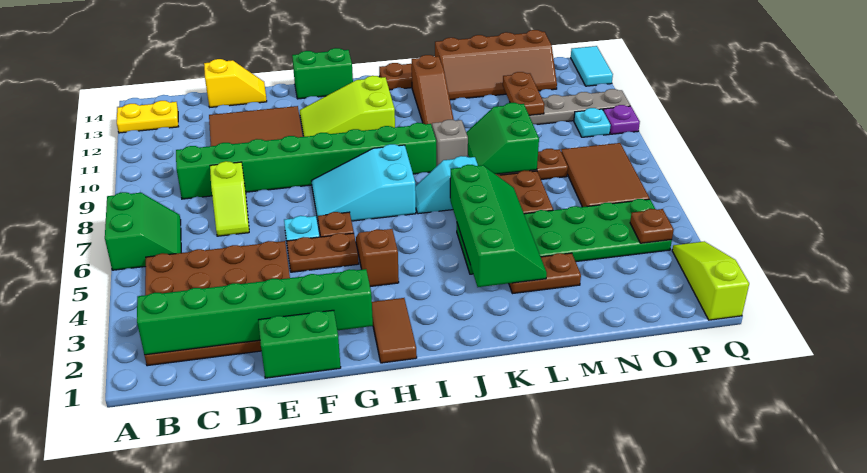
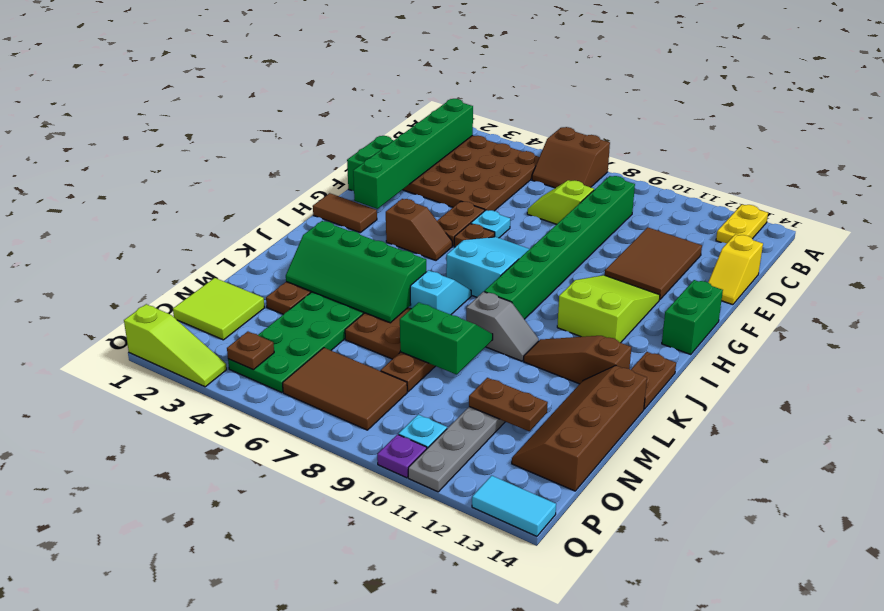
green 2x2 slope [105,192,181,270] -> brown 2x2 slope [532,127,610,188]
none -> lime 2x2 tile [173,278,265,340]

